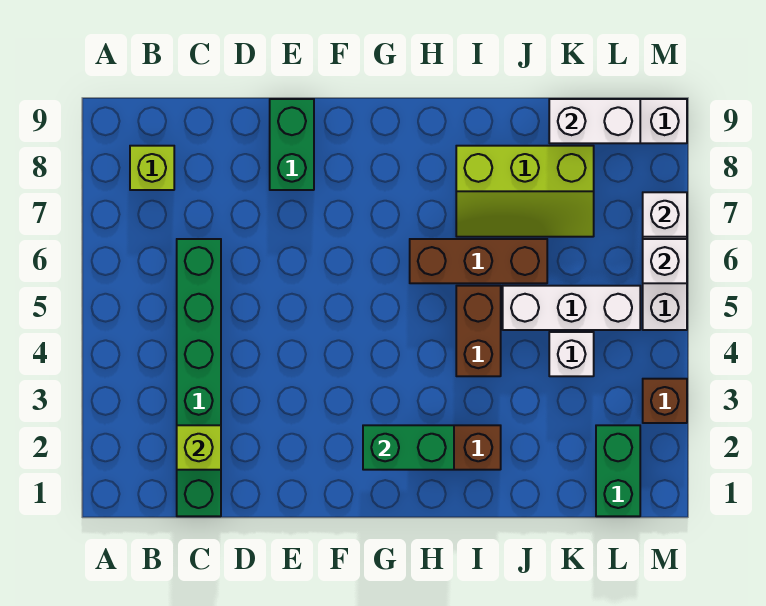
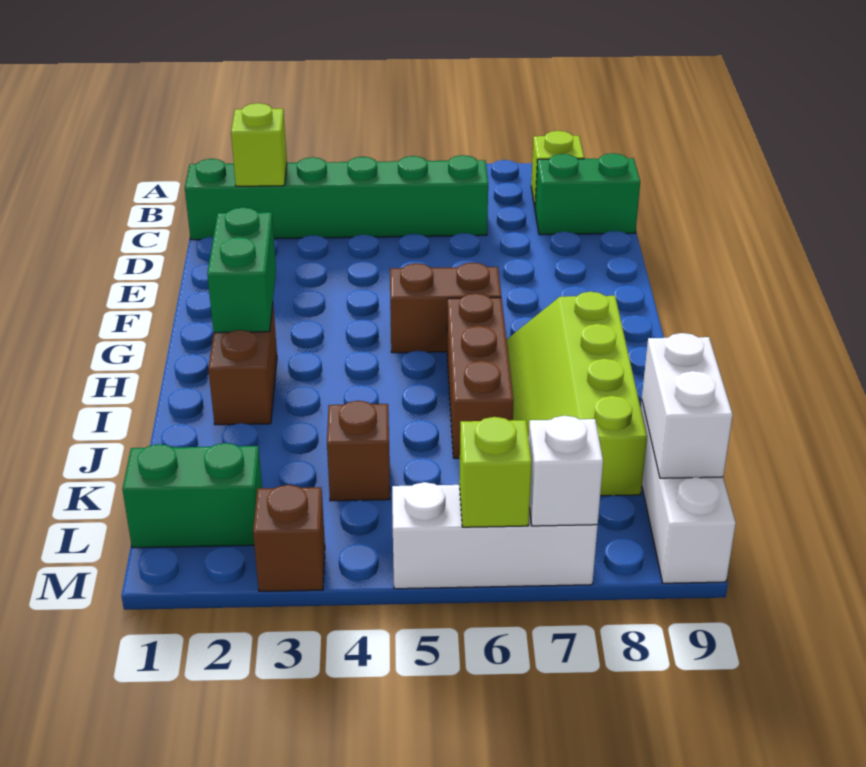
green 1x2 brick [270,99,314,190] -> green 1x2 brick moved to [535,153,640,235]
brown 1x2 brick [456,286,501,376] -> brown 1x2 brick moved to [390,263,501,353]
lime 2x3 slope [456,146,594,237] -> lime 2x4 slope [507,292,647,496]
white 1x3 brick [503,286,640,330] -> none
white 1x1 brick [549,332,594,376] -> brown 1x1 brick [327,401,390,501]
white 1x1 brick [643,239,687,283] -> lime 1x1 brick [459,417,532,527]

